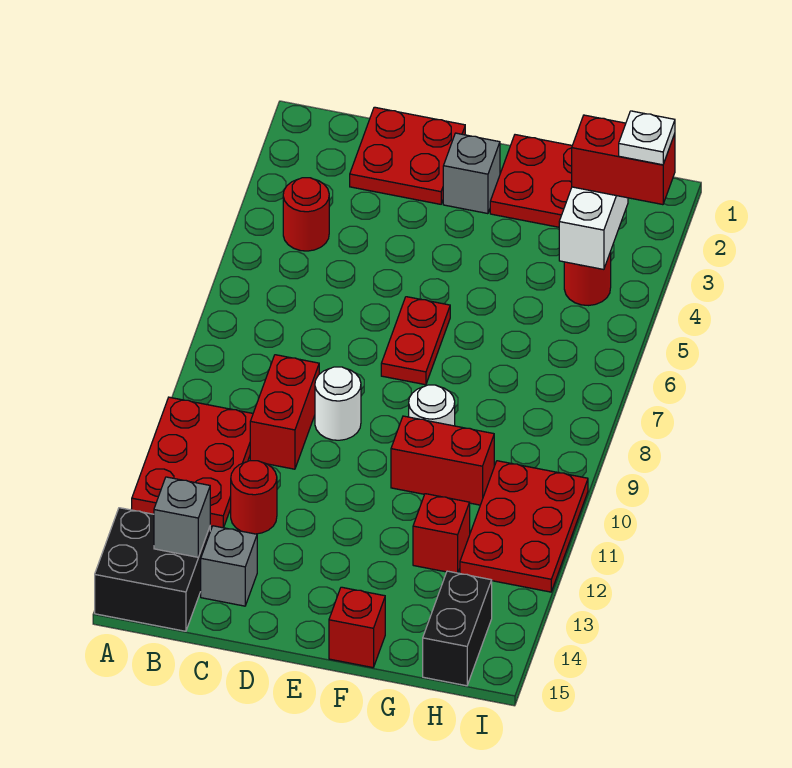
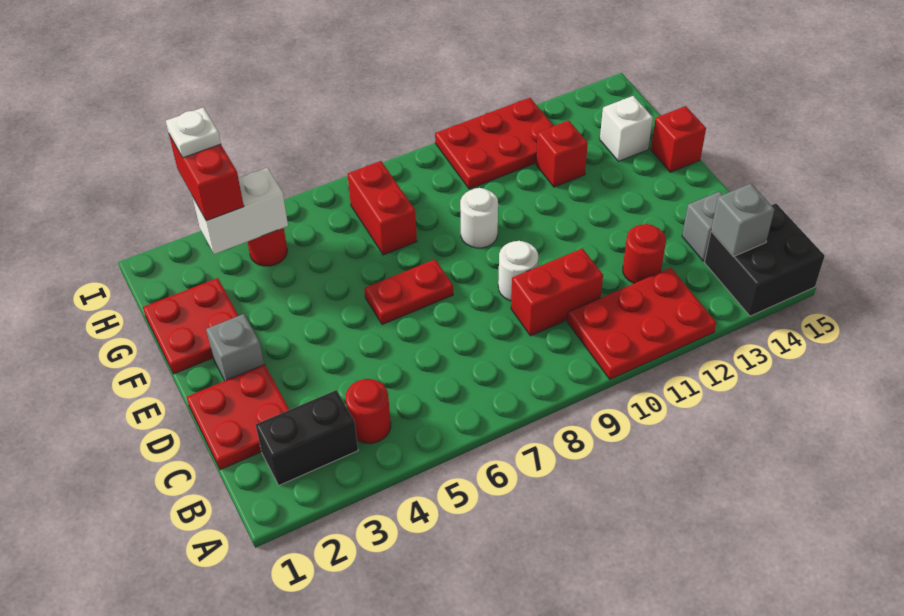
red 1x2 brick [391,416,494,505] -> red 1x2 brick moved to [348,161,417,255]
none -> white 1x1 brick [600,96,653,161]
black 1x2 brick [423,571,492,686] -> black 1x2 brick moved to [256,390,358,485]

